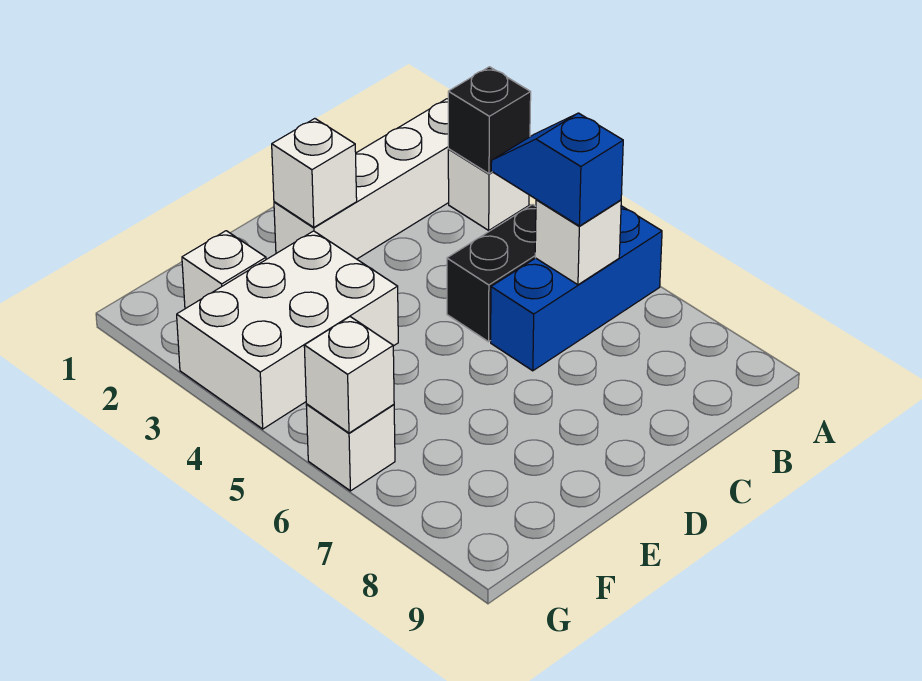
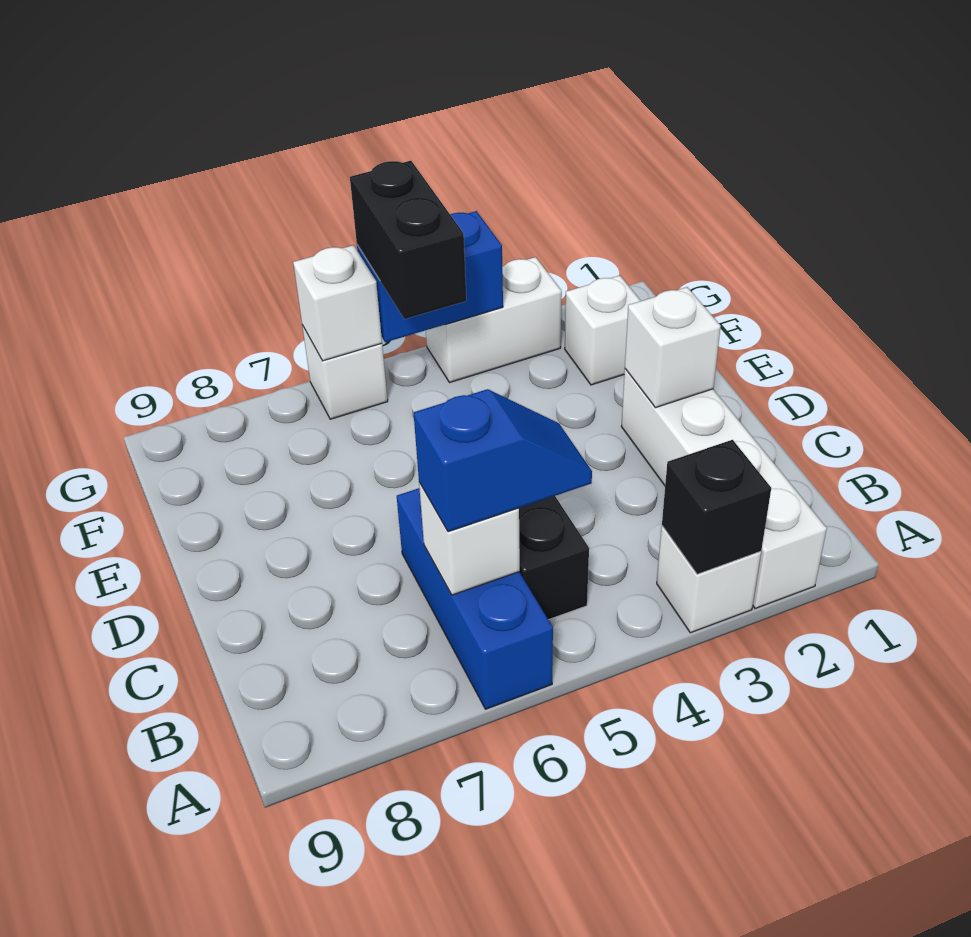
white 2x3 brick [177,231,398,429] -> white 1x2 brick [426,257,562,383]
none -> black 1x2 brick [350,161,466,319]
none -> blue 1x2 brick [357,211,503,342]

